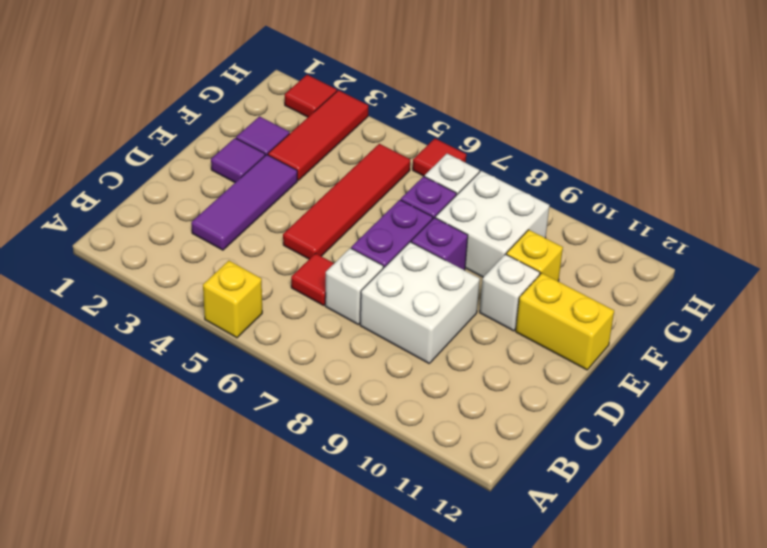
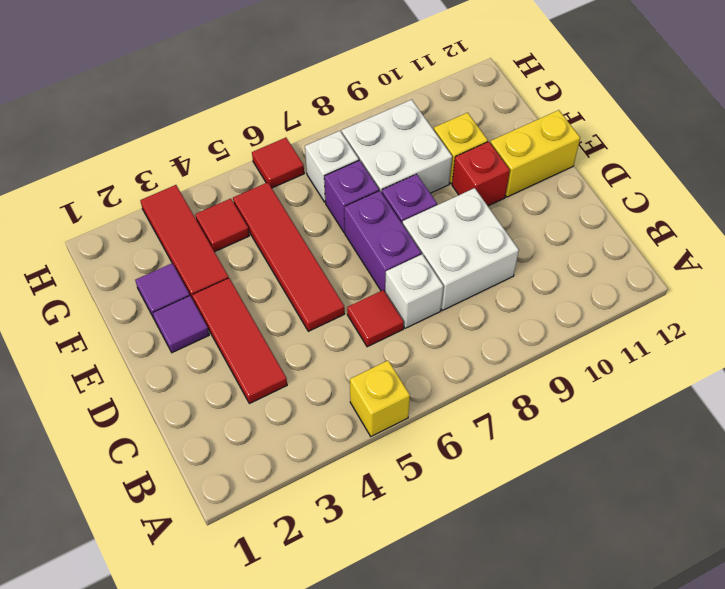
purple 1x3 tile [191,155,297,250] -> red 1x3 tile [192,278,287,404]
white 1x1 brick [480,254,540,331] -> red 1x1 brick [452,142,510,206]
red 1x1 tile [285,75,337,117] -> red 1x1 tile moved to [195,199,249,252]

